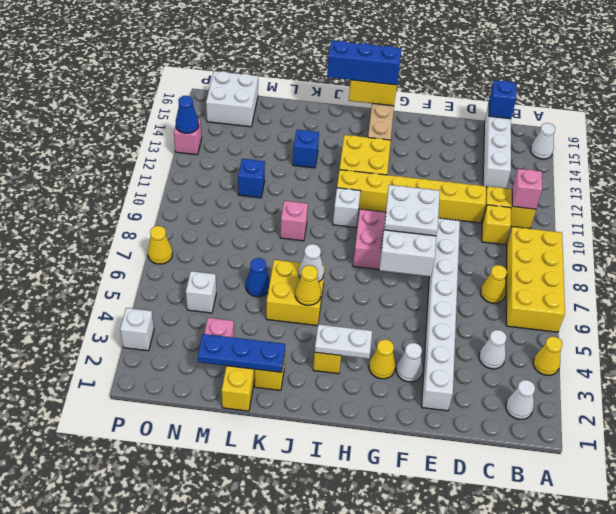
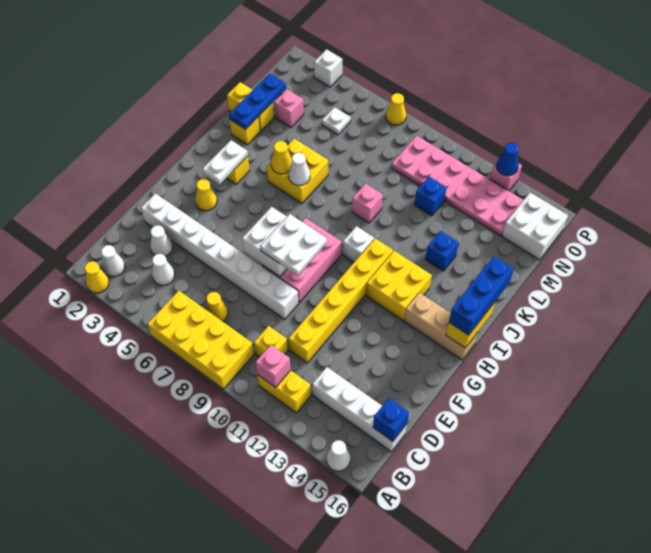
yellow 1x1 cone [533,336,563,375] -> yellow 1x1 cone moved to [85,261,109,293]
yellow 1x2 brick [482,186,536,229] -> yellow 1x2 brick turned to [257,370,311,413]
white 1x1 cone [396,343,423,382] -> white 1x1 cone moved to [150,225,173,256]
blue 1x1 cone [246,258,270,297] -> none
white 1x1 brick [186,271,216,313] -> white 1x1 plate [322,107,351,135]
none -> pink 2x6 plate [391,136,523,236]

